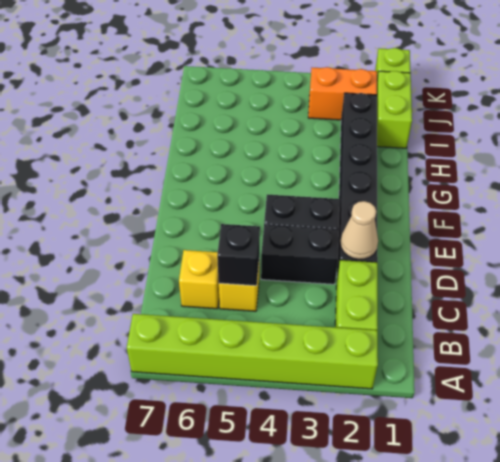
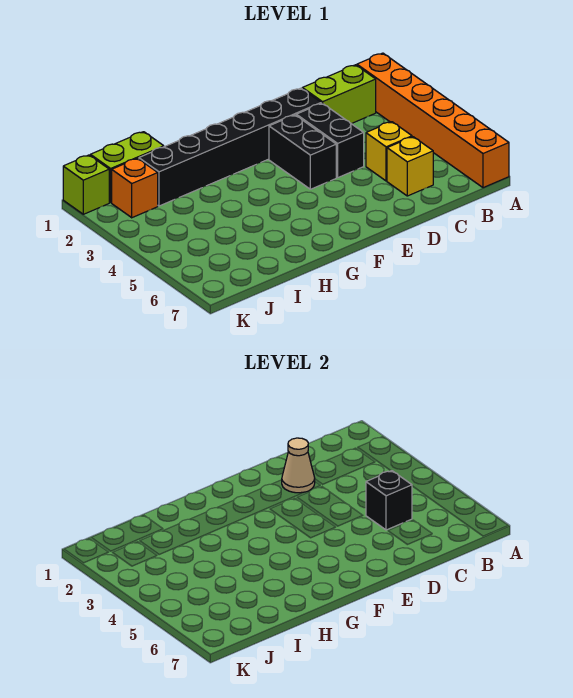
lime 1x6 brick [127,314,378,389] -> orange 1x6 brick [357,53,509,188]
orange 1x2 brick [308,67,377,120] -> orange 1x1 brick [112,158,158,218]

